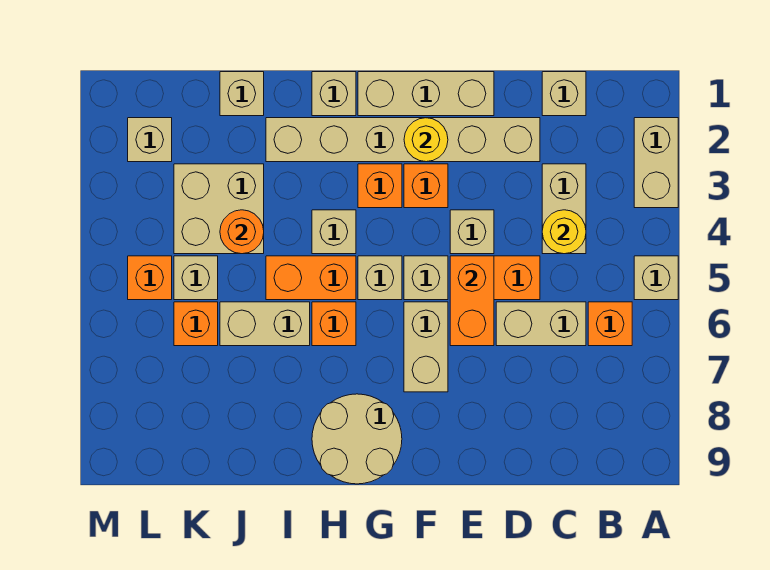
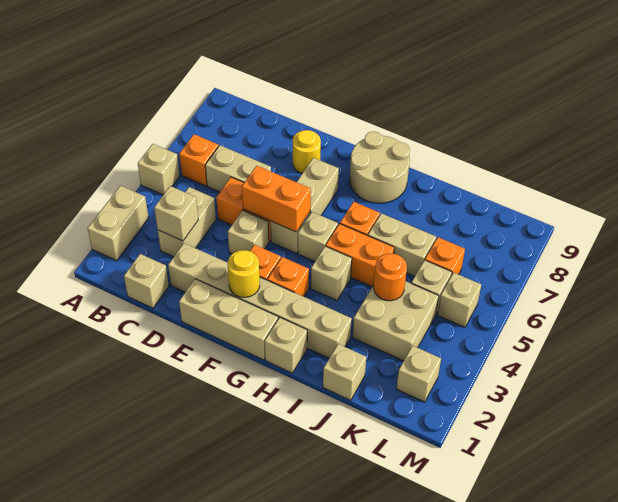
none -> tan 1x1 brick [154,186,198,241]
yellow 1x1 round brick [542,210,586,254] -> yellow 1x1 round brick moved to [293,130,321,173]
orange 1x2 brick [450,256,494,346] -> orange 1x2 brick turned to [242,166,311,232]
orange 1x1 brick [128,256,172,300] -> tan 1x1 brick [438,273,481,327]

